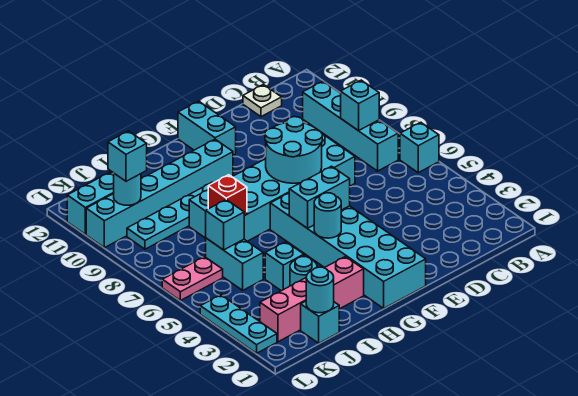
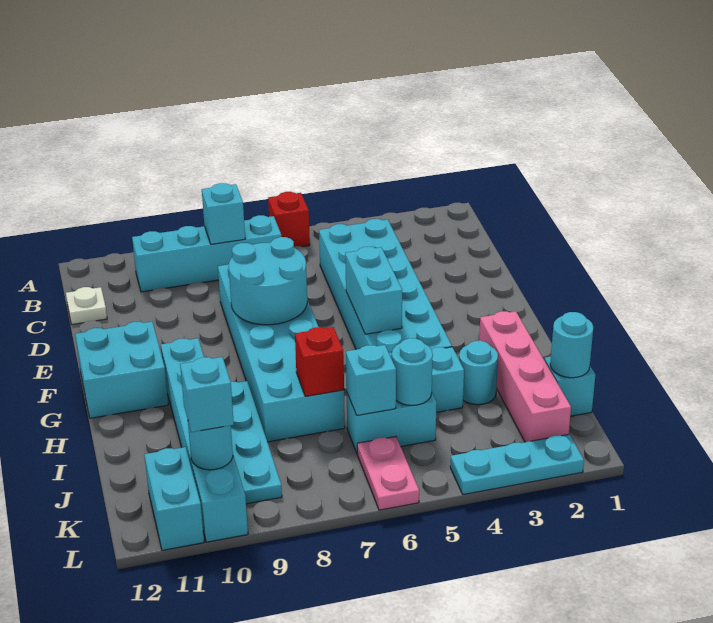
cyan 1x1 brick [400,122,439,173] -> red 1x1 brick [268,192,310,247]
cyan 2x6 brick [270,193,426,308] -> cyan 2x6 brick turned to [319,219,452,359]
cyan 1x2 brick [178,101,236,155] -> cyan 2x2 brick [75,322,168,418]
cyan 1x1 round brick [314,193,341,238] -> cyan 1x1 round brick moved to [392,338,433,405]

